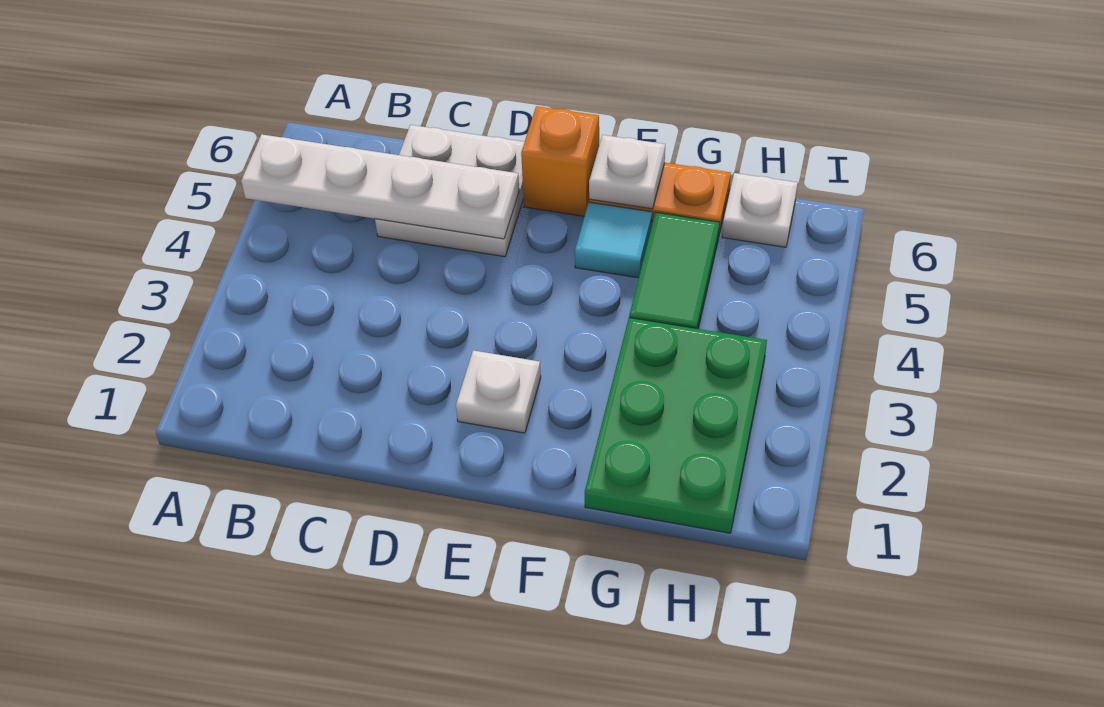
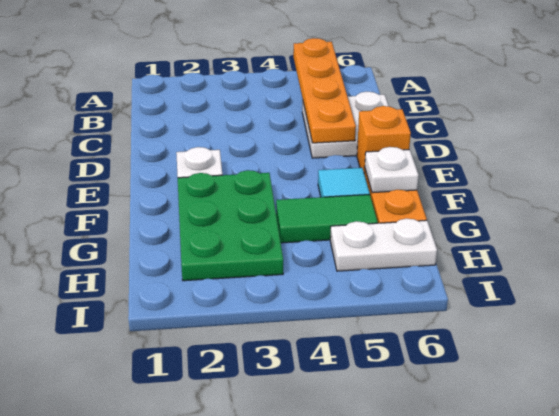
white 1x4 plate [241,134,519,239] -> orange 1x4 plate [293,38,356,143]
green 2x3 plate [585,318,767,533] -> green 2x3 plate turned to [178,170,283,281]
white 1x1 plate [722,173,798,247] -> white 1x2 plate [330,219,437,271]

